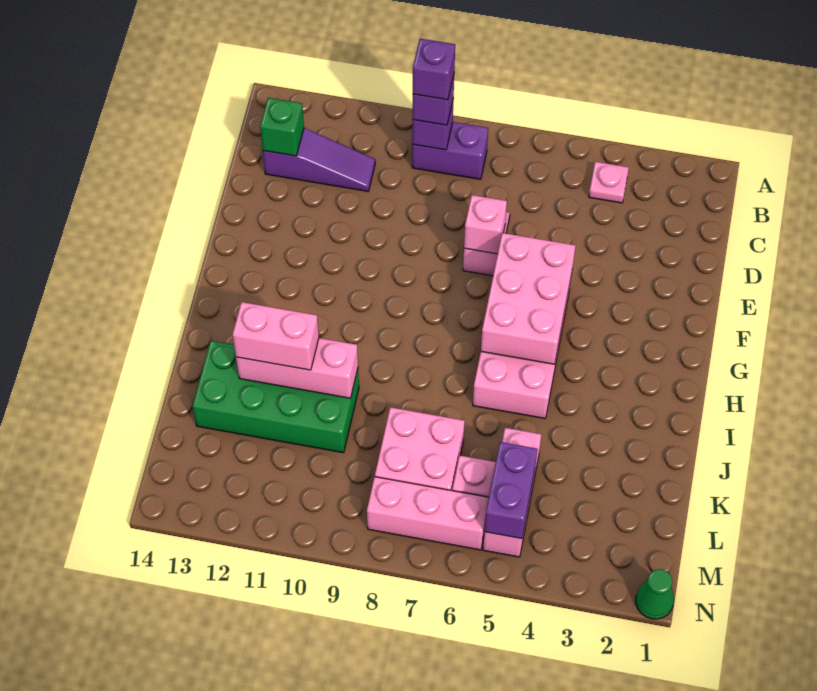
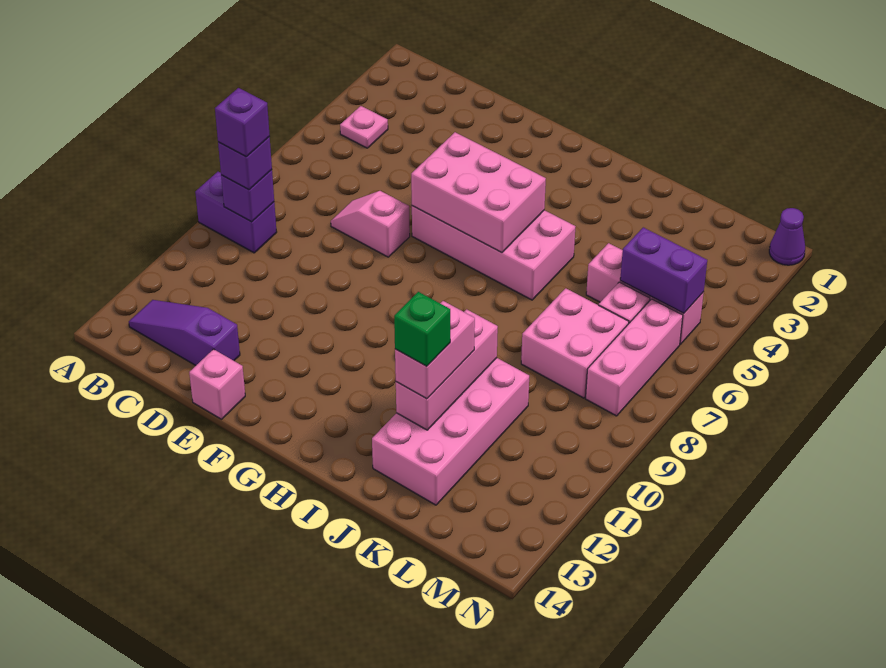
purple 1x2 brick [412,122,488,179] -> purple 1x2 brick turned to [195,172,277,253]
purple 1x3 slope [263,128,375,191] -> purple 1x3 slope turned to [129,300,240,365]
green 1x1 brick [260,98,304,156] -> green 1x1 brick moved to [394,292,450,366]
pink 1x1 brick [464,195,507,254] -> pink 1x1 brick moved to [189,349,245,419]
green 2x4 brick [193,341,359,453] -> pink 2x4 brick [372,358,529,505]
green 1x1 cone [636,569,674,619] -> purple 1x1 cone [769,208,805,265]

